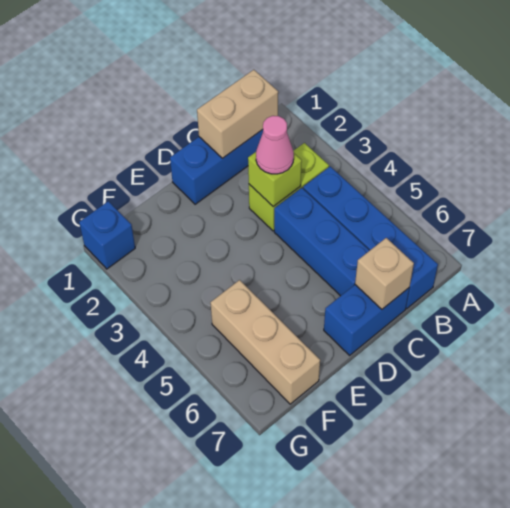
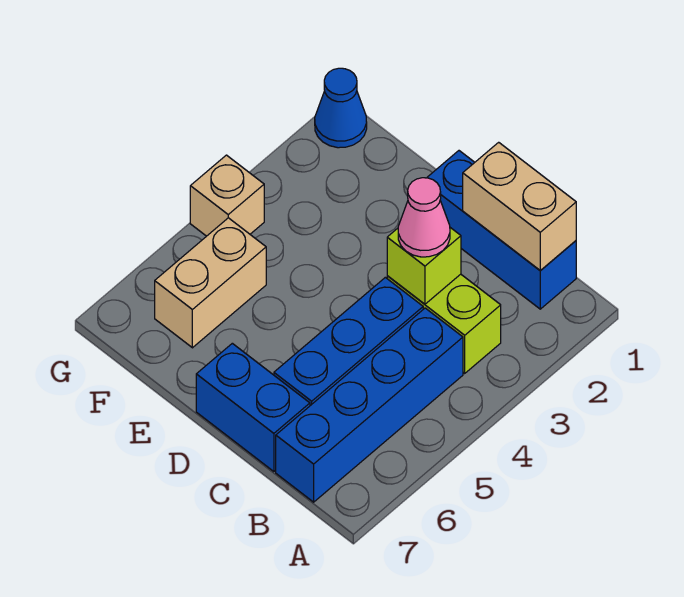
tan 1x1 brick [355,238,414,309] -> tan 1x1 brick moved to [190,155,264,236]
tan 1x3 brick [211,280,320,404] -> tan 1x2 brick [155,218,266,348]
blue 1x1 brick [79,201,135,269] -> blue 1x1 cone [315,68,367,148]

